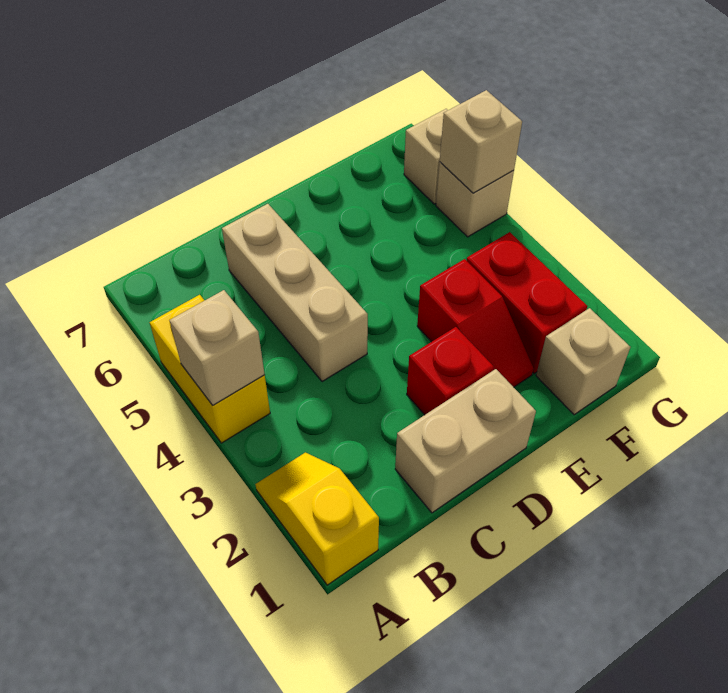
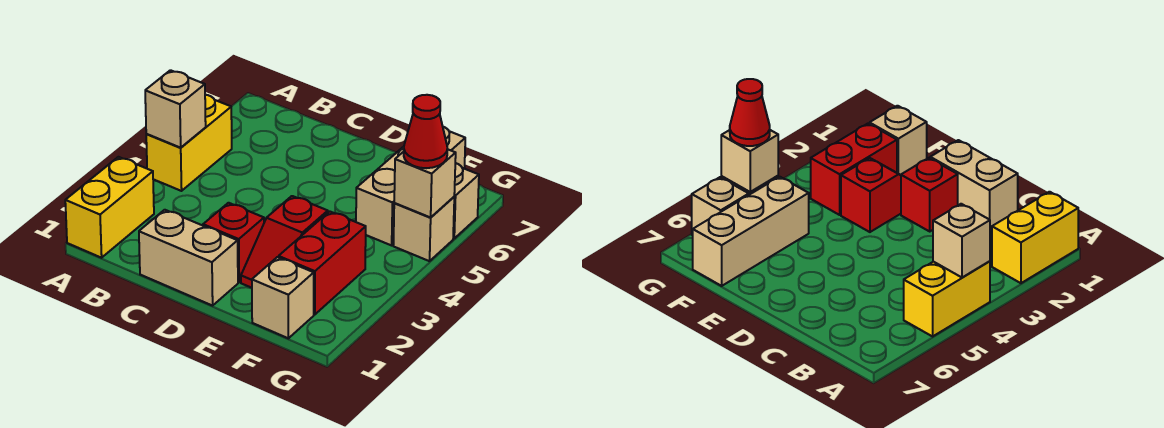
yellow 1x2 slope [255,452,379,585] -> yellow 1x2 brick [65,157,154,258]
tan 1x3 brick [222,204,368,382] -> tan 1x3 brick moved to [356,127,465,245]
none -> red 1x1 cone [404,95,447,168]

